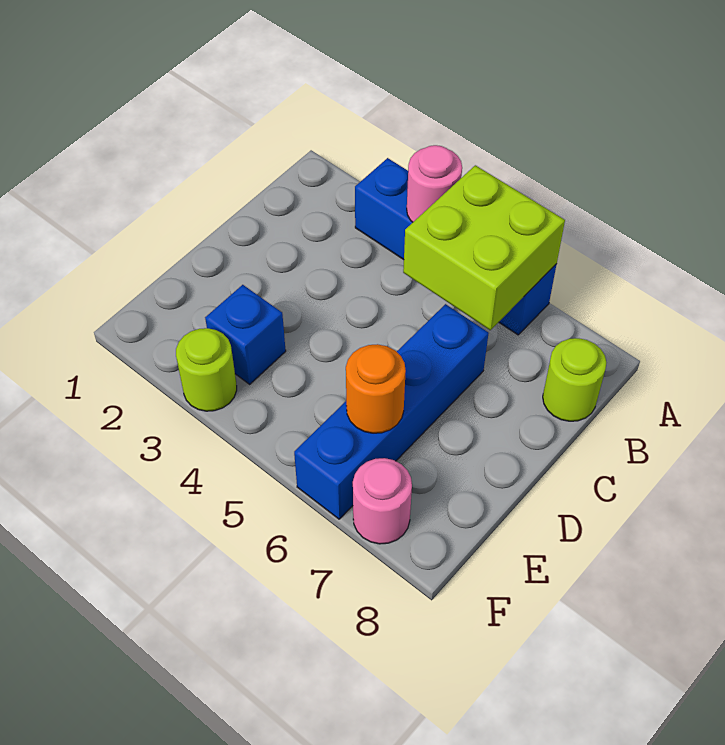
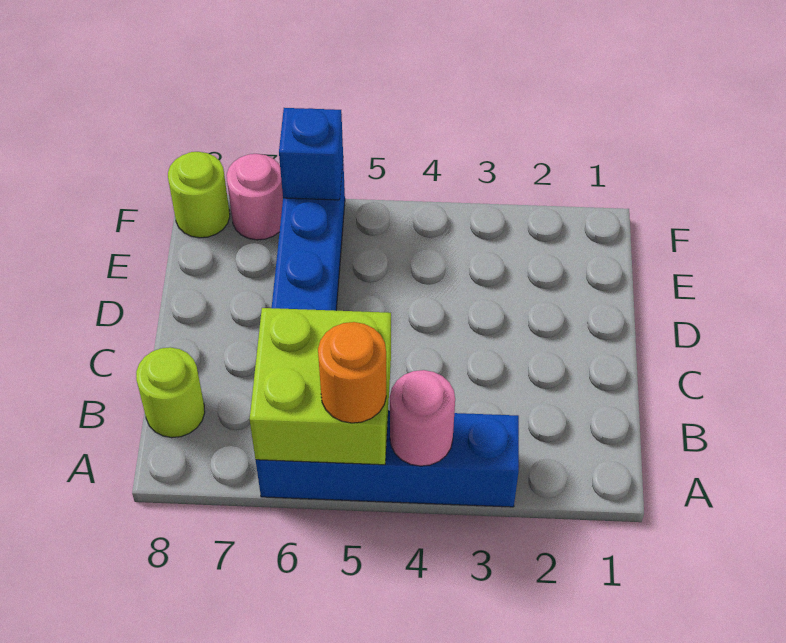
blue 1x1 brick [205,285,286,384] -> blue 1x1 brick moved to [279,108,343,200]
orange 1x1 round brick [346,344,406,433] -> orange 1x1 round brick moved to [318,322,386,423]
lime 1x1 round brick [176,328,237,411] -> lime 1x1 round brick moved to [168,152,230,238]

